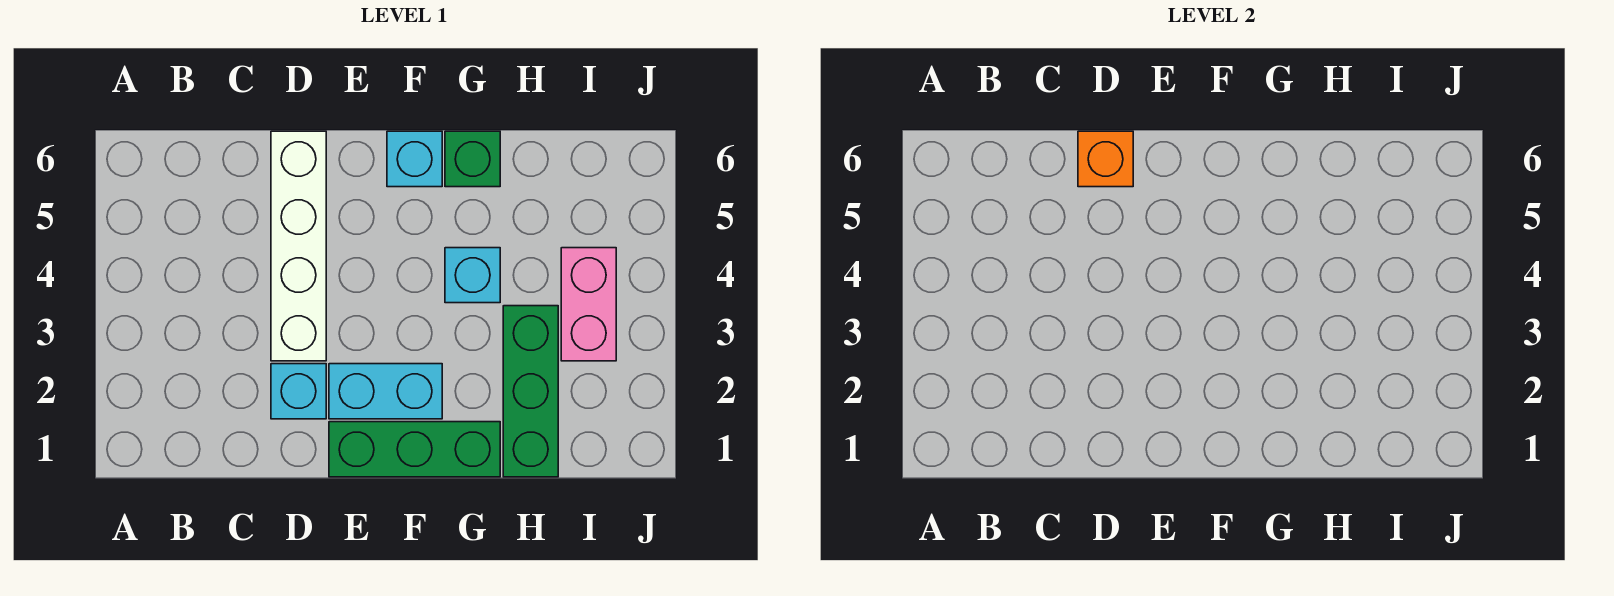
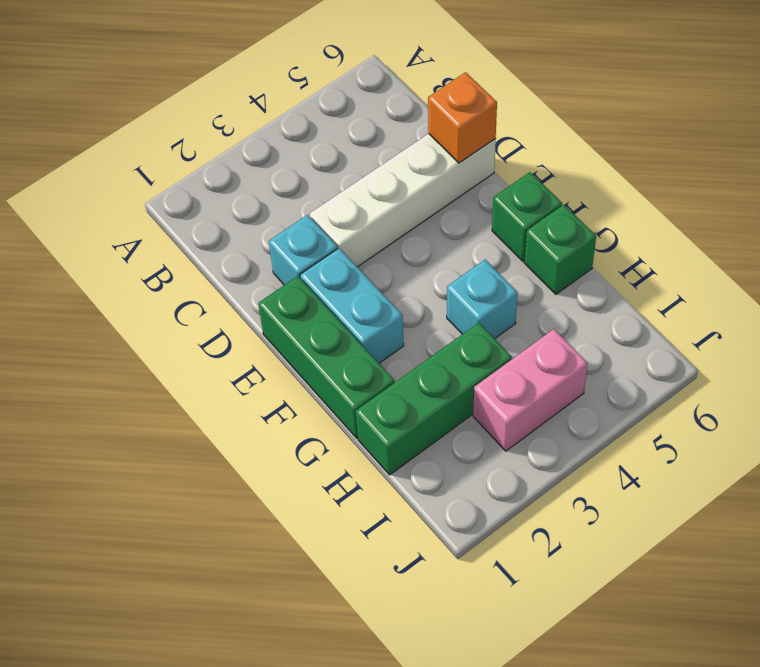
cyan 1x1 brick [387,131,442,187] -> green 1x1 brick [492,172,562,261]

